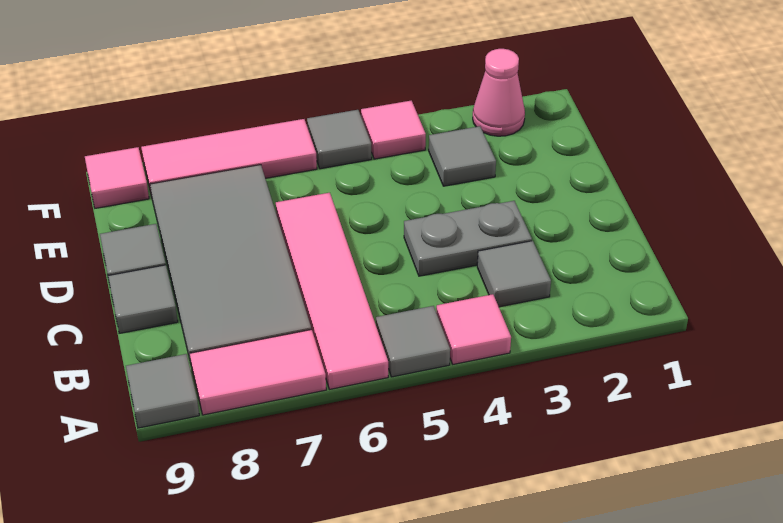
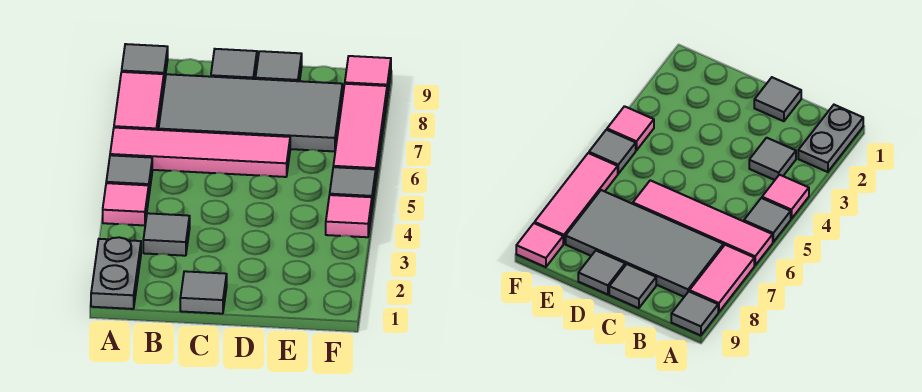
grey 1x2 plate [404,201,532,276] -> grey 1x2 plate moved to [91,237,141,309]
grey 1x1 tile [429,126,496,186] -> grey 1x1 tile moved to [180,271,227,314]
pink 1x1 cone [473,49,525,136] -> none

